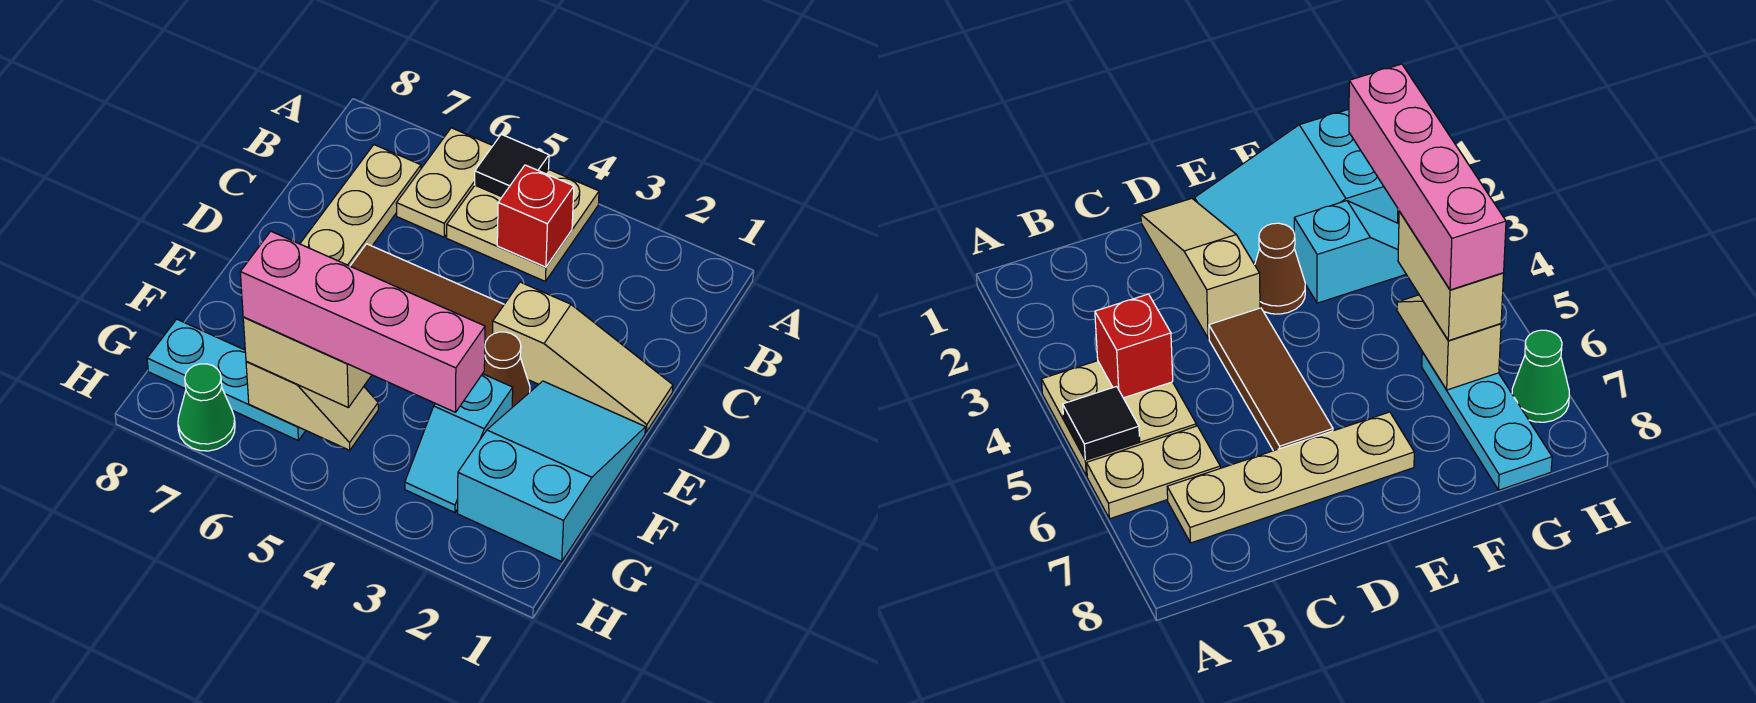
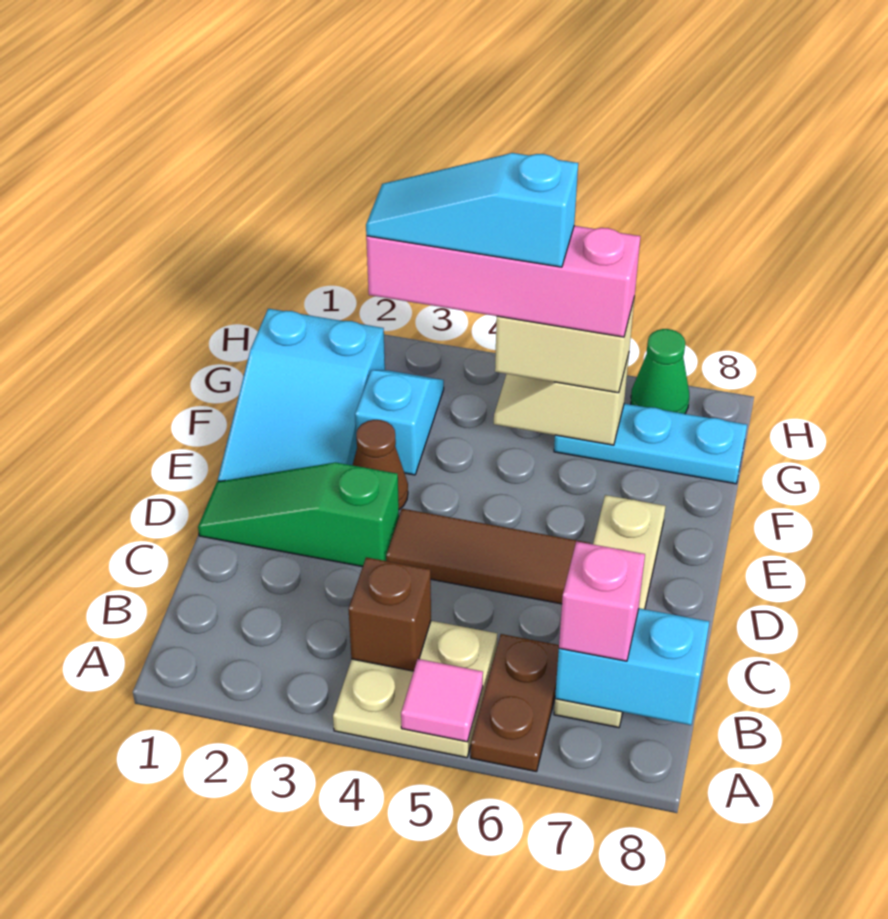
black 1x1 tile [475,134,549,197] -> pink 1x1 tile [401,659,483,742]
tan 1x2 plate [396,128,493,237] -> brown 1x2 plate [471,634,559,772]
red 1x1 brick [497,165,574,267] -> brown 1x1 brick [349,557,431,671]
none -> cyan 1x2 brick [555,608,709,725]
none -> pink 1x1 brick [559,541,645,661]
tan 1x3 slope [493,282,673,432] -> green 1x3 slope [198,462,399,567]
none -> cyan 1x3 slope [366,153,578,267]

